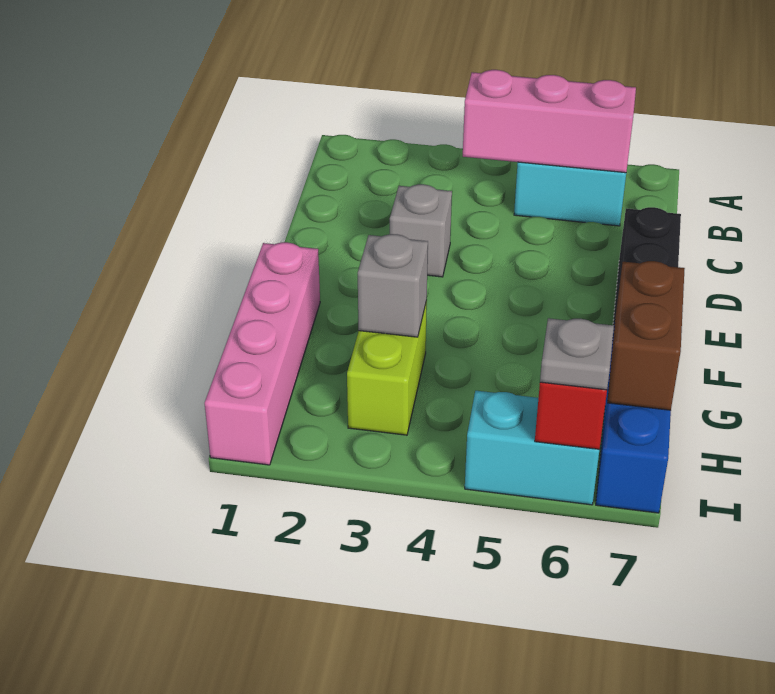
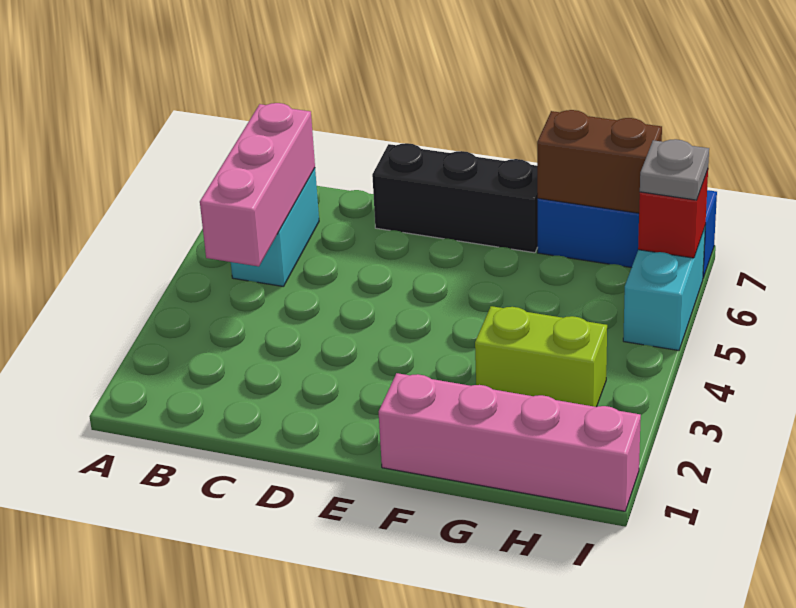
grey 1x1 brick [390,184,452,277] -> none
grey 1x1 brick [358,234,428,337] -> none

